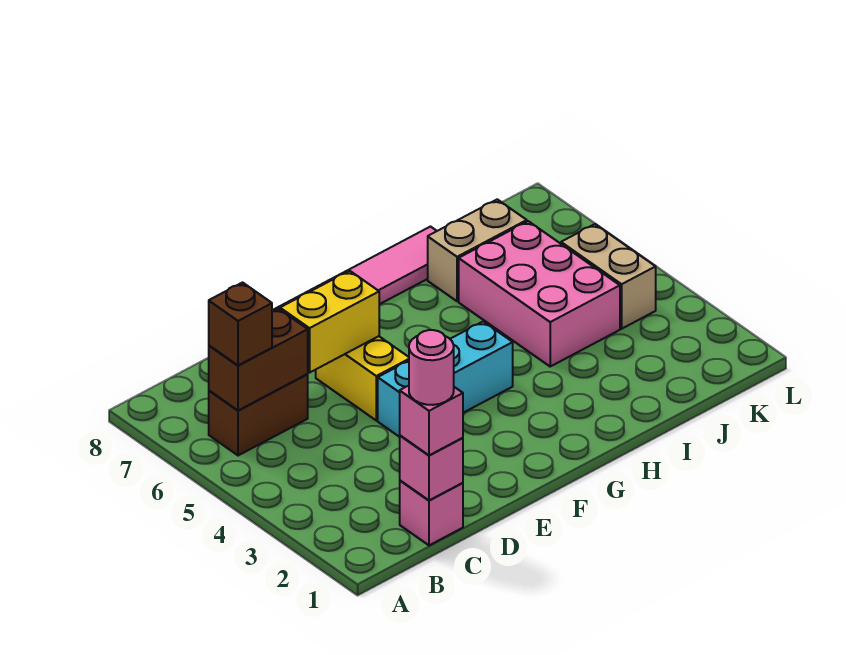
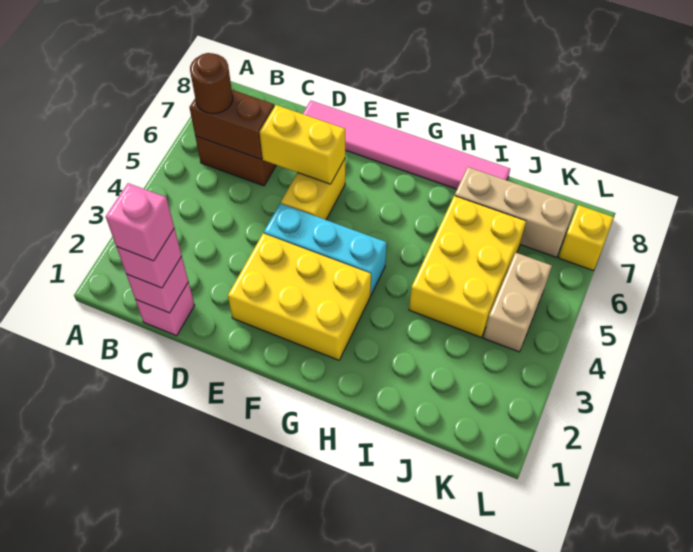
brown 1x1 brick [209,283,272,365] -> brown 1x1 round brick [190,53,233,114]
pink 1x1 round brick [409,330,454,405] -> pink 1x1 brick [106,183,174,261]
none -> yellow 2x3 brick [228,233,371,360]
pink 2x3 brick [459,221,620,366] -> yellow 2x3 brick [409,196,526,337]
tan 1x2 brick [428,199,527,301] -> tan 1x3 brick [455,167,576,257]
none -> yellow 1x1 brick [559,205,614,270]

